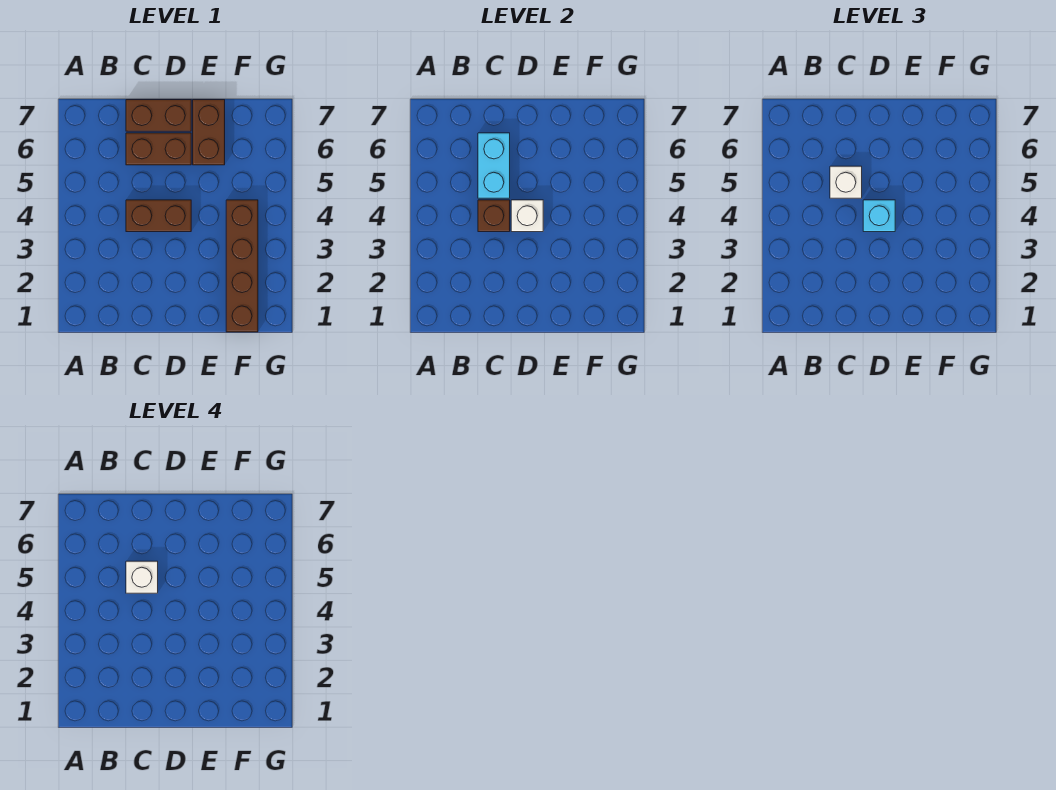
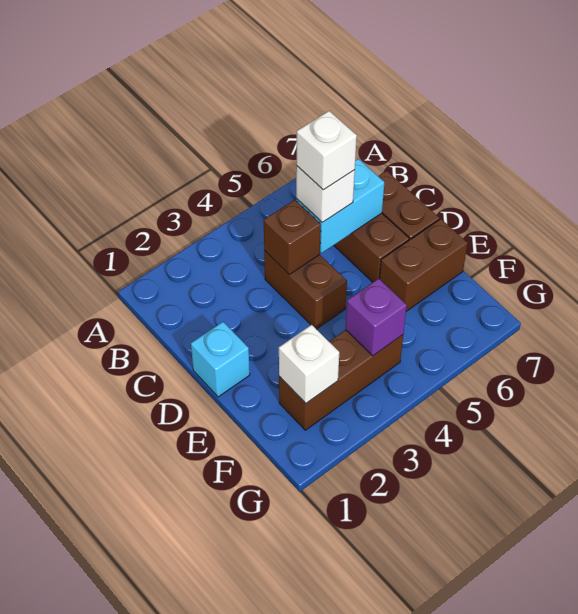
white 1x1 brick [511,200,543,232] -> white 1x1 brick moved to [279,325,339,403]
cyan 1x1 brick [863,200,895,232] -> cyan 1x1 brick moved to [191,322,250,397]
brown 1x4 brick [226,200,258,332] -> brown 1x3 brick [279,330,403,430]
none -> purple 1x1 brick [346,279,407,356]

